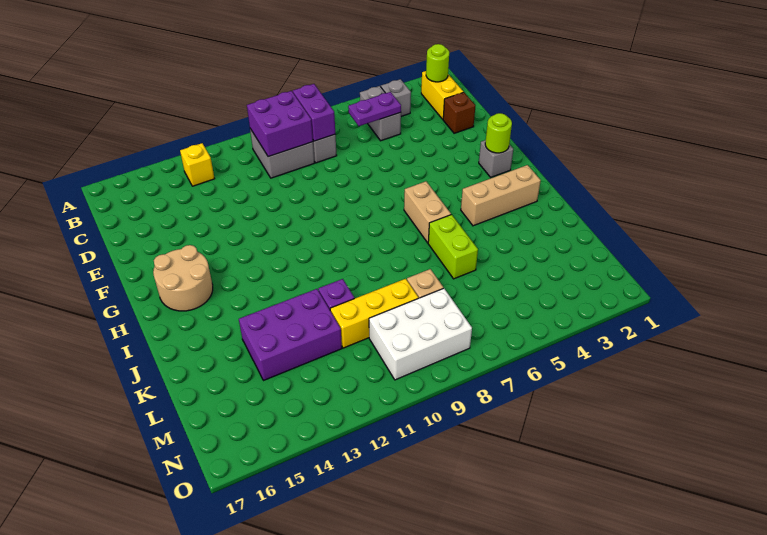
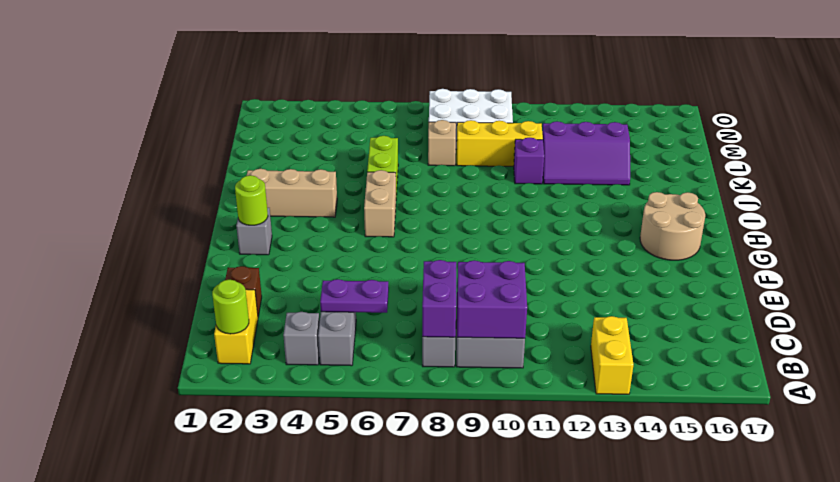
yellow 1x1 brick [180,143,215,186] -> yellow 1x2 brick [591,316,633,394]
purple 2x3 brick [239,289,342,380] -> purple 2x3 slope [542,121,630,185]

